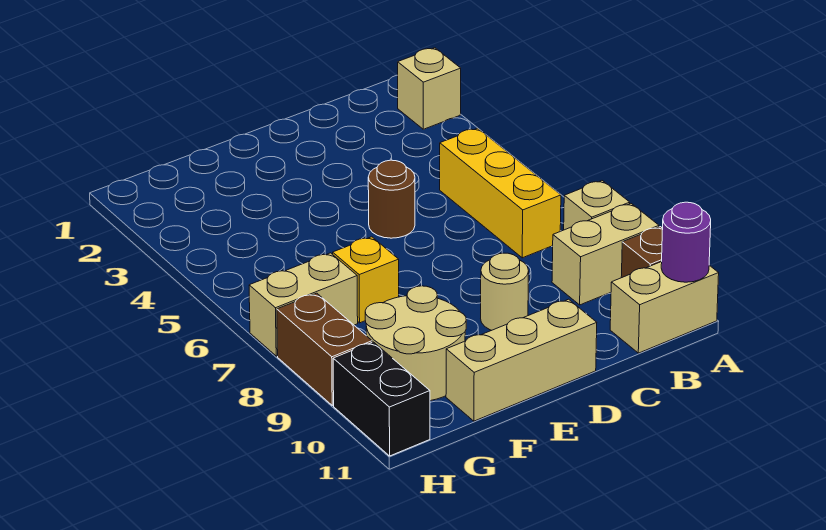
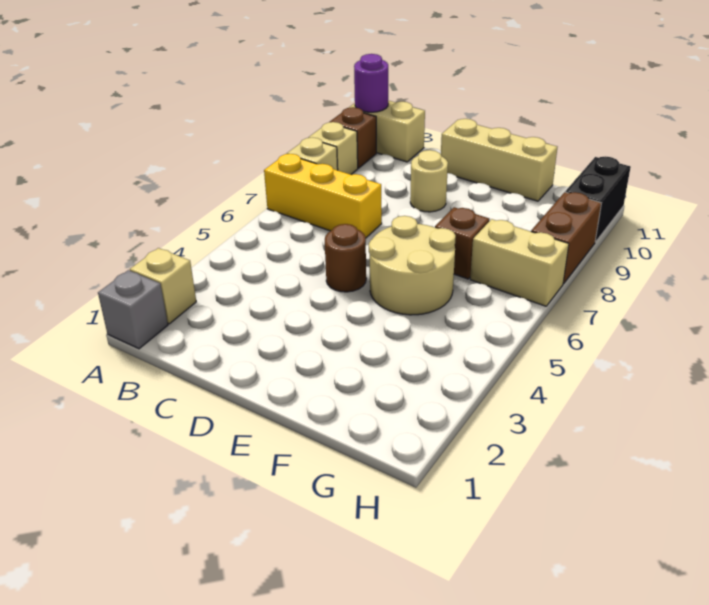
none -> grey 1x1 brick [98,270,168,349]
tan 1x2 brick [552,204,659,305] -> tan 1x1 brick [308,122,358,175]
yellow 1x3 brick [440,128,561,258] -> yellow 1x3 brick turned to [264,154,382,238]
yellow 1x1 brick [333,237,399,323] -> brown 1x1 brick [435,207,490,279]
tan 2x2 round brick [365,286,466,401] -> tan 2x2 round brick moved to [369,216,456,315]

